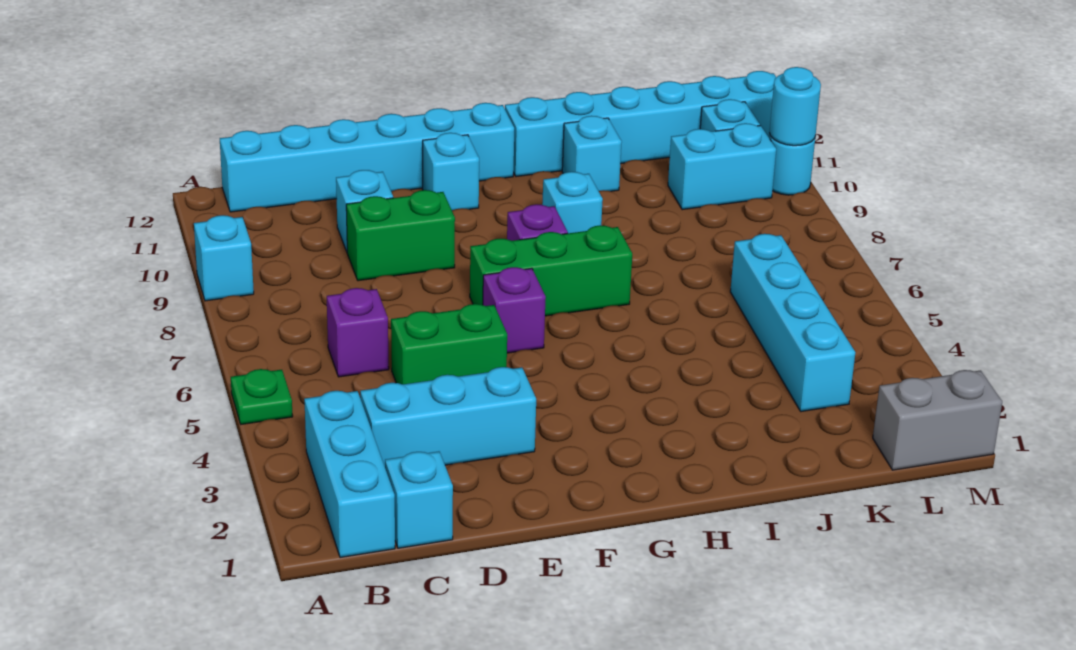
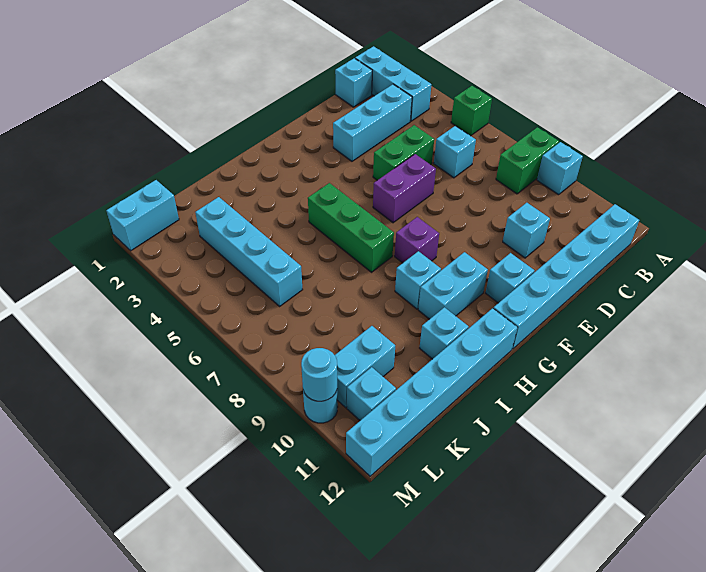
green 1x1 plate [231,369,293,424] -> green 1x1 brick [451,86,492,136]
purple 1x1 brick [327,288,389,377] -> cyan 1x1 brick [434,126,476,178]
green 1x2 brick [346,190,455,281] -> green 1x2 brick moved to [496,127,559,194]
purple 1x1 brick [483,267,546,353] -> purple 1x2 brick [373,154,436,223]
green 1x3 brick [470,225,632,316] -> green 1x3 brick turned to [308,183,394,272]
none -> cyan 1x2 brick [418,252,488,319]
grey 1x2 brick [873,370,1002,470] -> cyan 1x2 brick [106,180,179,251]

